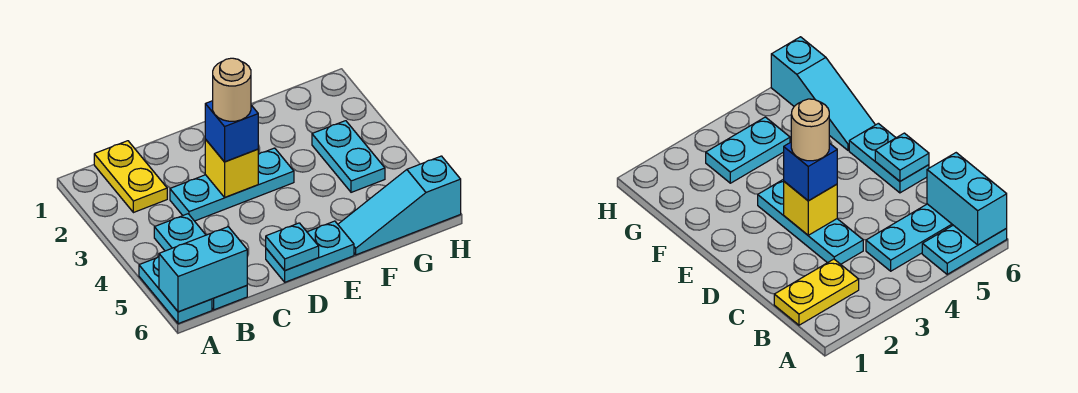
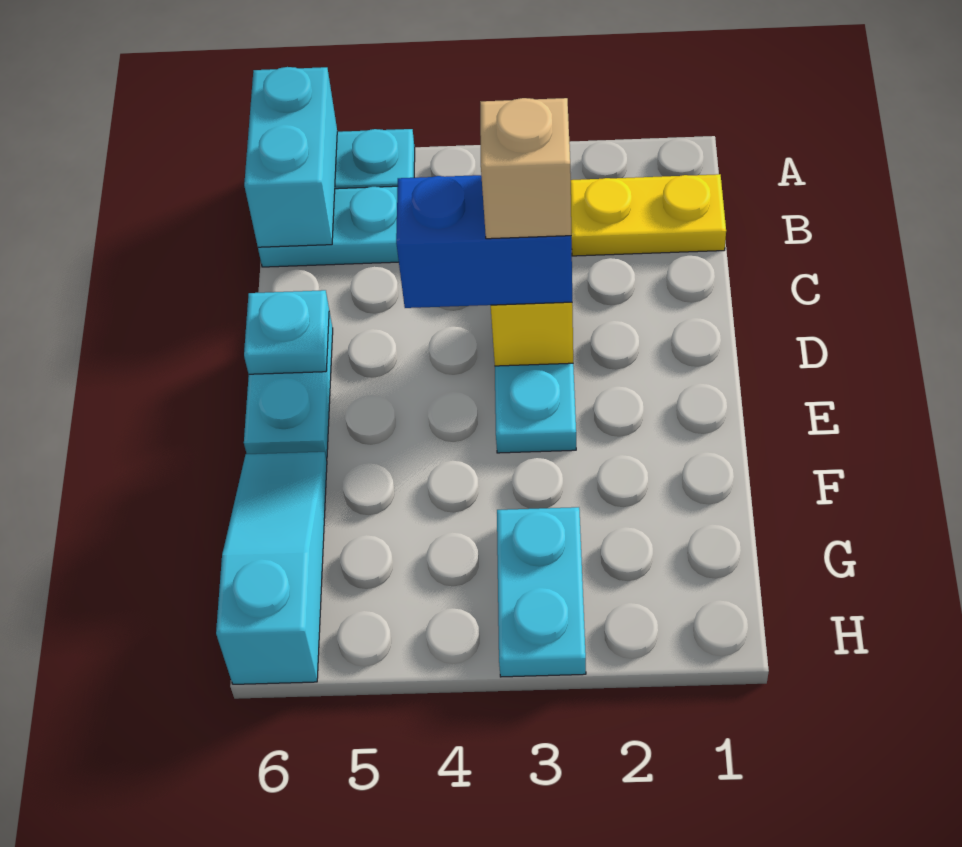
blue 1x1 brick [205,101,258,162] -> blue 1x2 brick [396,175,572,308]
tan 1x1 round brick [213,58,251,121] -> tan 1x1 brick [480,98,571,239]
cyan 1x2 plate [312,121,385,192] -> cyan 1x2 plate turned to [497,507,586,677]

